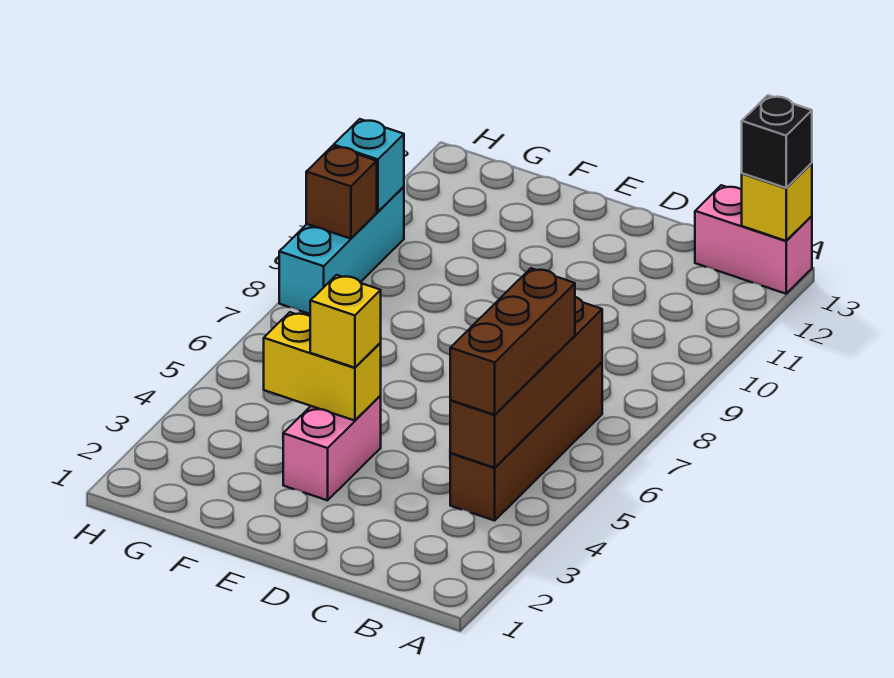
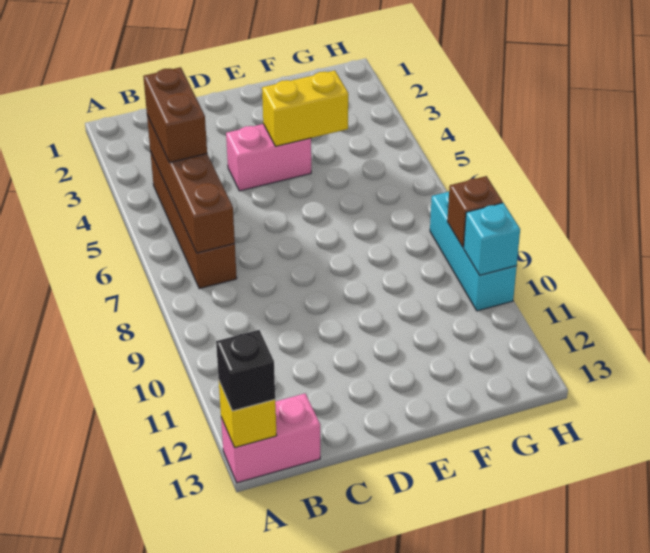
brown 1x3 brick [450,268,575,415] -> brown 1x2 brick [143,67,207,163]
pink 1x2 brick [283,396,381,500] -> pink 1x2 brick turned to [226,124,311,191]
yellow 1x1 brick [310,275,381,368] -> none

